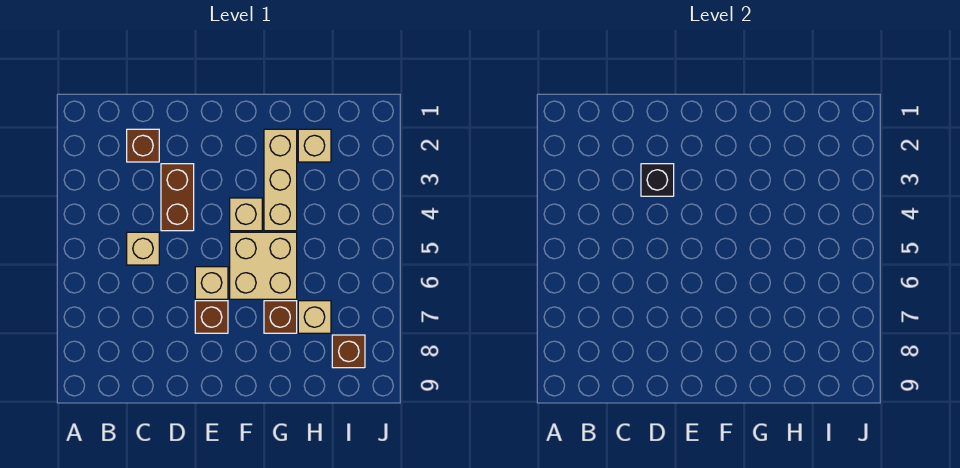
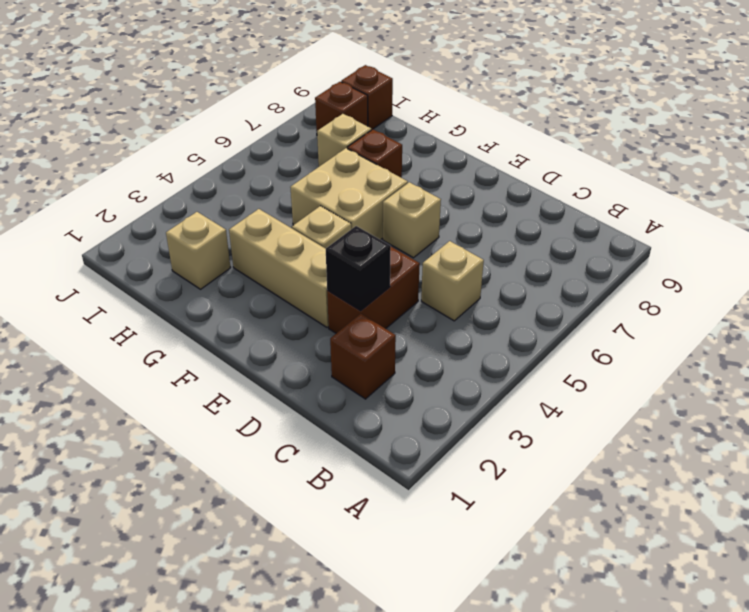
brown 1x1 brick [195,301,228,333] -> brown 1x1 brick moved to [341,65,393,130]
tan 1x3 brick [264,129,297,231] -> tan 1x3 brick turned to [229,209,329,327]

